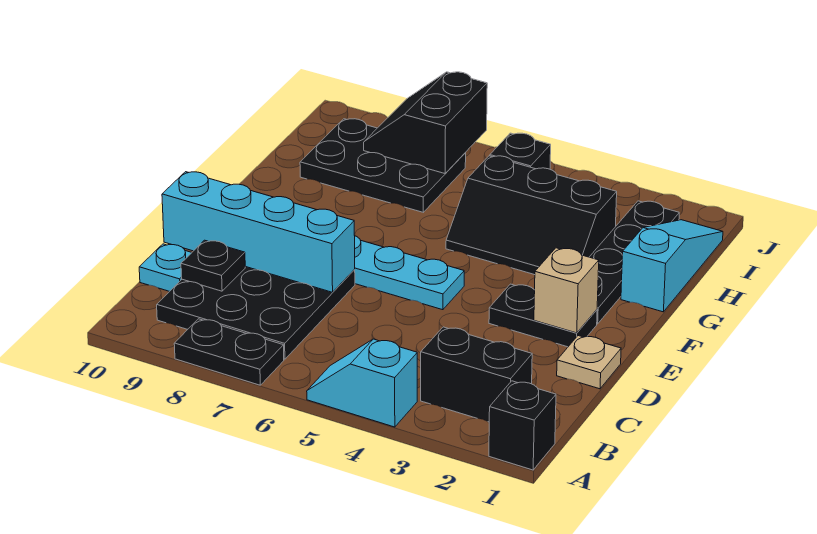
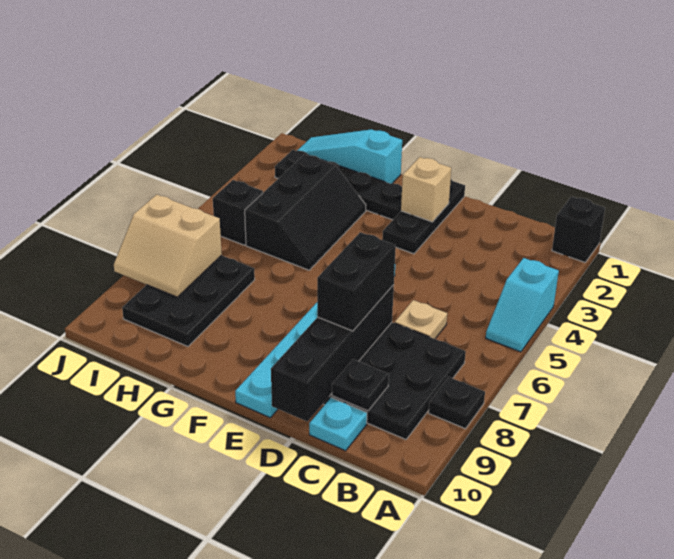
black 1x2 plate [174,319,284,385] -> black 1x1 plate [429,377,485,429]
black 1x2 brick [421,327,532,422] -> black 1x2 brick moved to [317,232,396,331]
tan 1x1 plate [557,336,621,389] -> tan 1x1 plate moved to [395,300,447,339]
cyan 1x4 brick [162,172,355,292] -> black 1x4 brick [271,285,394,422]
black 1x2 plate [489,284,597,347] -> black 1x3 plate [382,179,465,254]
black 2x2 slope [364,72,487,173] -> tan 2x2 slope [114,194,222,297]

